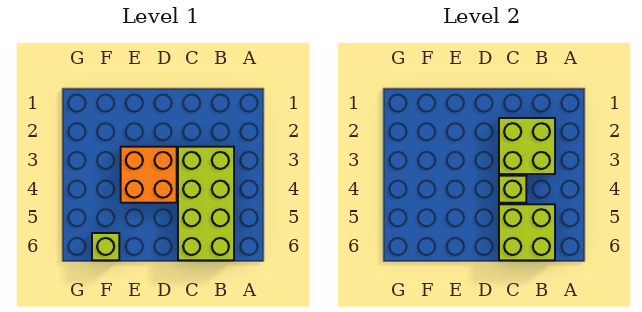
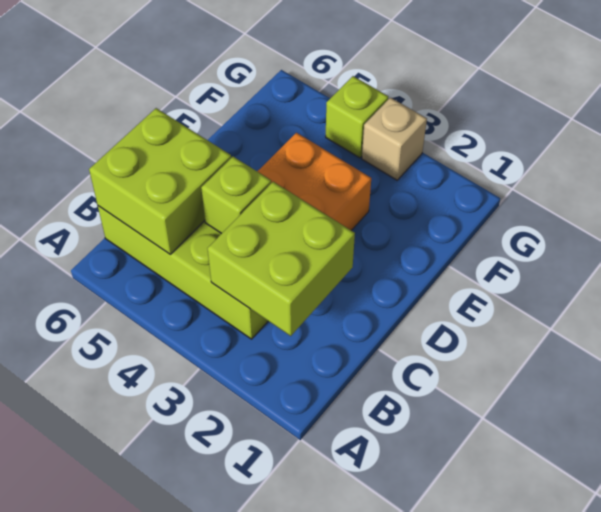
lime 1x1 brick [92,233,119,260] -> lime 1x1 brick moved to [326,76,388,158]
none -> tan 1x1 brick [362,98,427,180]

